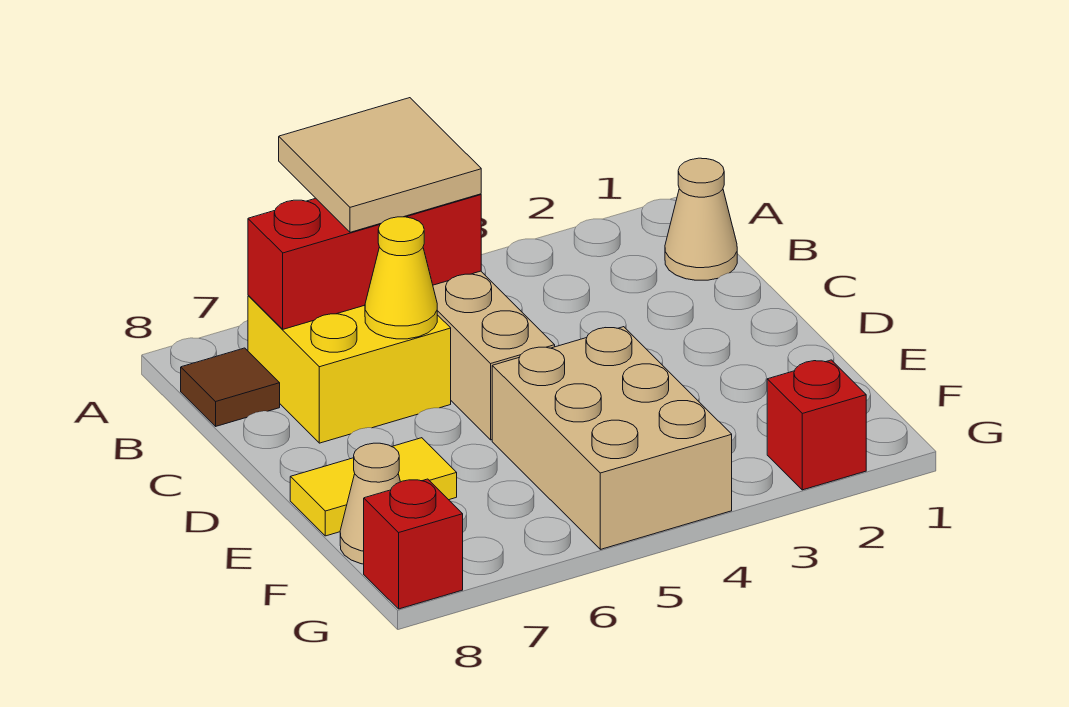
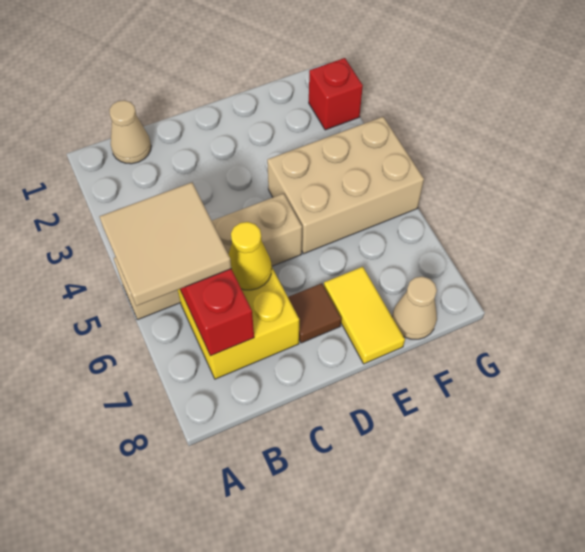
brown 1x1 tile [181,348,280,426] -> brown 1x1 tile moved to [288,283,341,343]
red 1x1 brick [364,479,463,609] -> none

